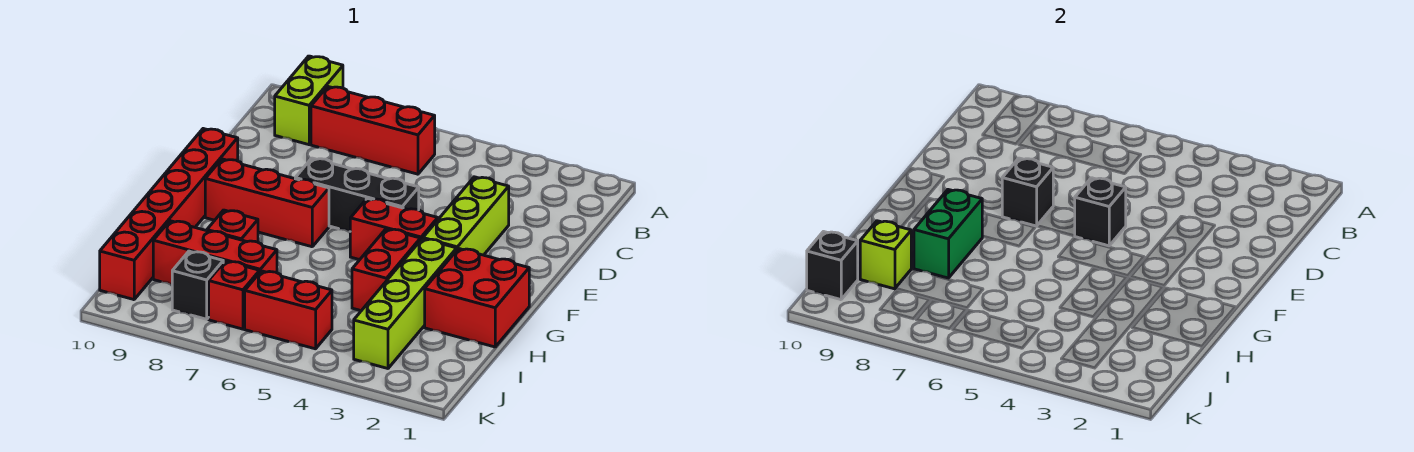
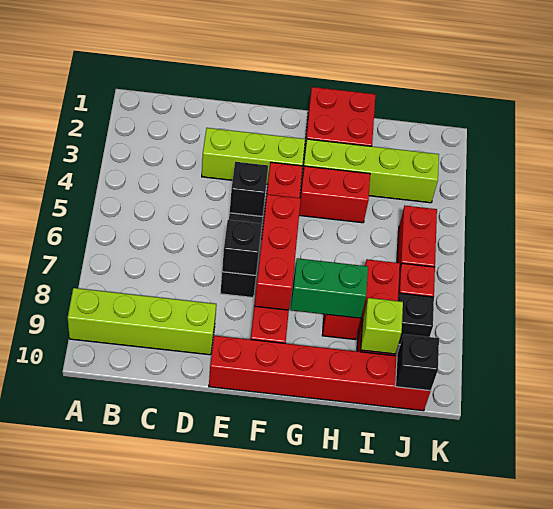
lime 1x2 brick [275,56,343,145] -> lime 1x4 brick [68,288,216,355]
red 1x3 brick [311,86,435,174] -> red 1x3 brick moved to [254,194,301,310]

